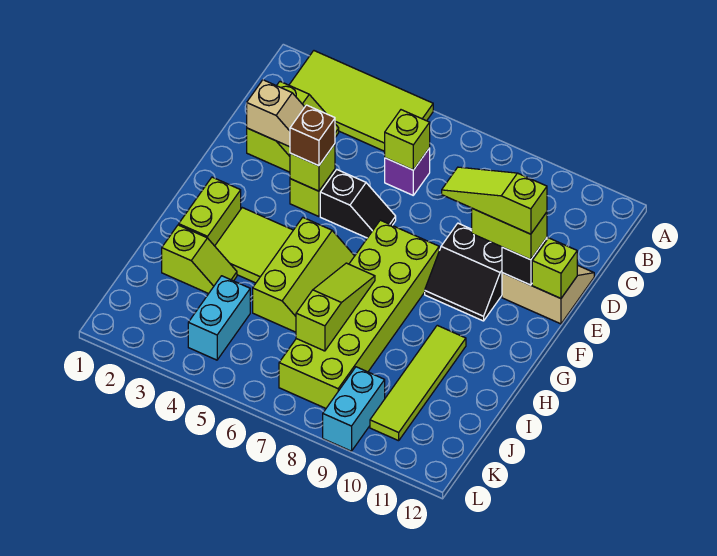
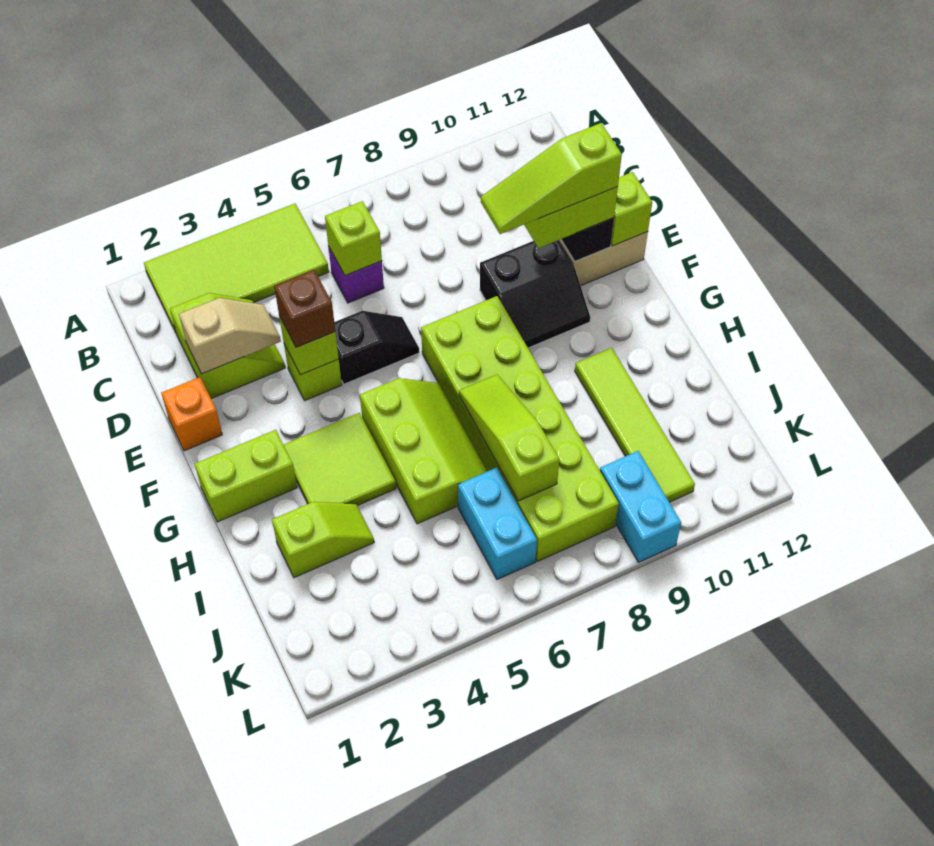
none -> orange 1x1 brick [161,377,222,451]
lime 1x2 brick [179,177,241,246] -> lime 1x2 brick turned to [195,430,297,522]
cyan 1x2 brick [188,276,250,360] -> cyan 1x2 brick moved to [458,468,537,579]

